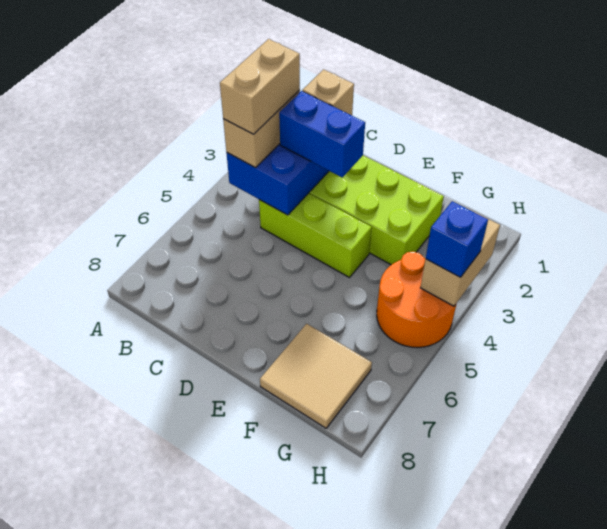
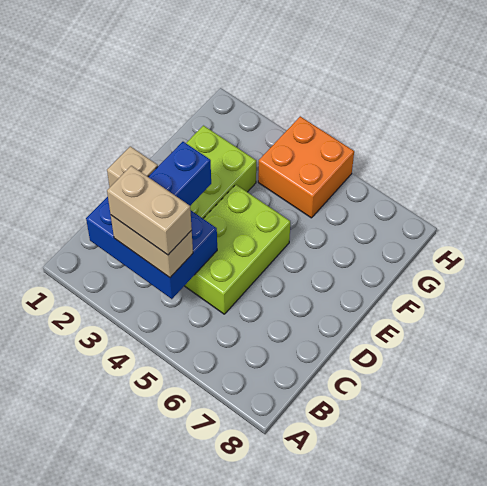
lime 1x3 brick [259,193,372,277] -> lime 2x3 brick [185,185,290,314]
tan 2x2 tile [260,324,372,428] -> none
orange 2x2 round brick [377,251,457,347] -> orange 2x2 brick [258,116,354,218]
tan 1x2 brick [421,208,500,306] -> none
blue 1x1 brick [426,201,488,277] -> none

